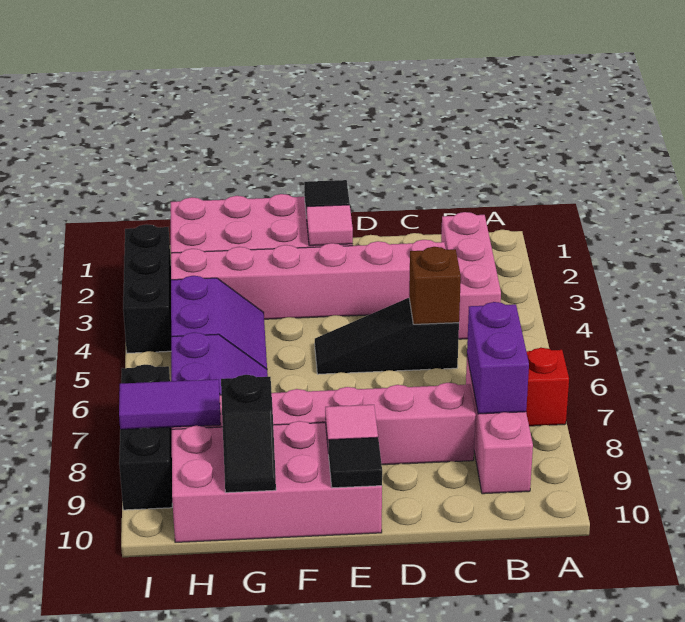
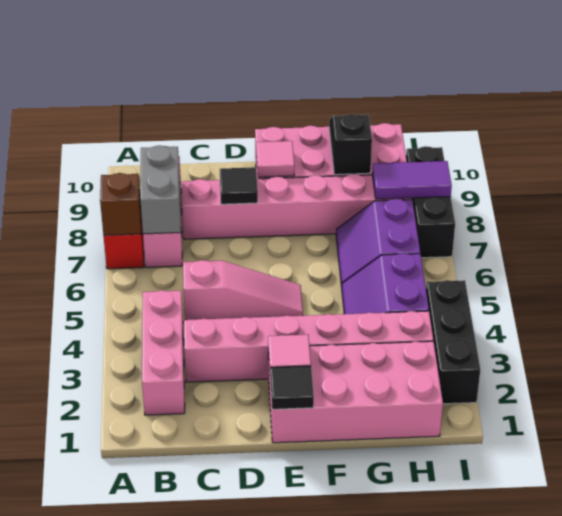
purple 1x2 brick [467,302,529,414] -> grey 1x2 brick [140,146,181,234]
black 1x3 slope [315,298,459,374] -> pink 1x3 slope [183,260,303,320]
brown 1x1 brick [409,247,461,324] -> brown 1x1 brick moved to [100,173,141,235]
black 1x1 tile [328,437,382,488] -> black 1x1 tile moved to [220,167,258,204]

